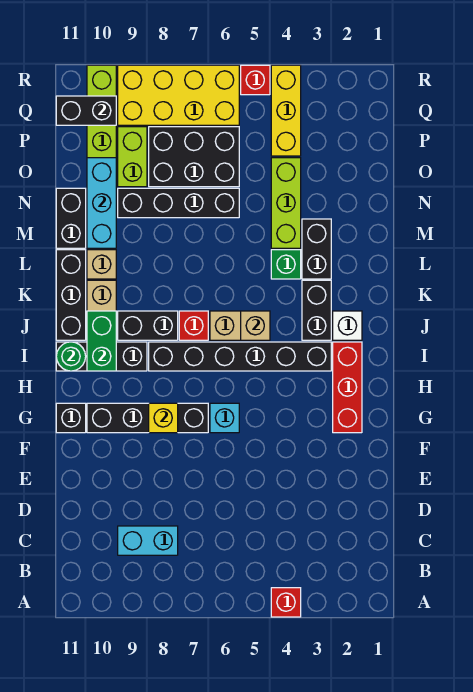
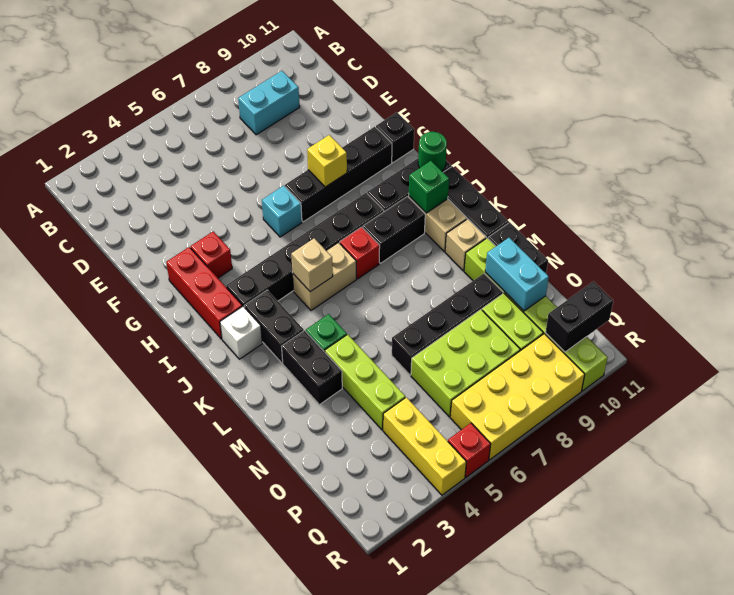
red 1x1 brick [271,588,301,617] -> red 1x1 brick moved to [191,231,232,278]
green 1x2 brick [87,311,116,371] -> green 1x1 brick [409,161,449,213]
cyan 1x3 brick [87,158,116,248] -> cyan 1x2 brick [485,238,549,311]
black 2x3 brick [149,127,239,187] -> lime 2x3 brick [411,310,520,417]

